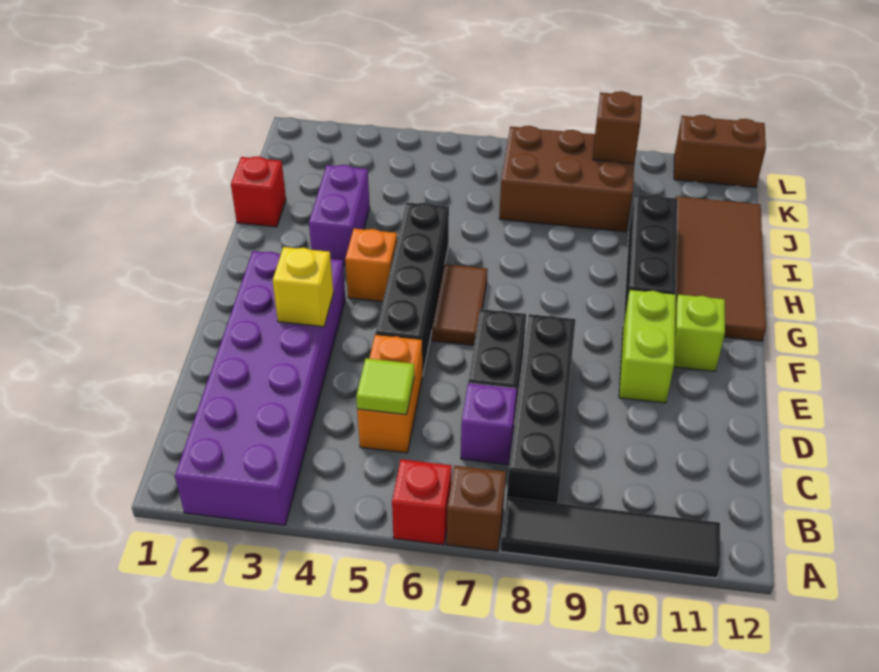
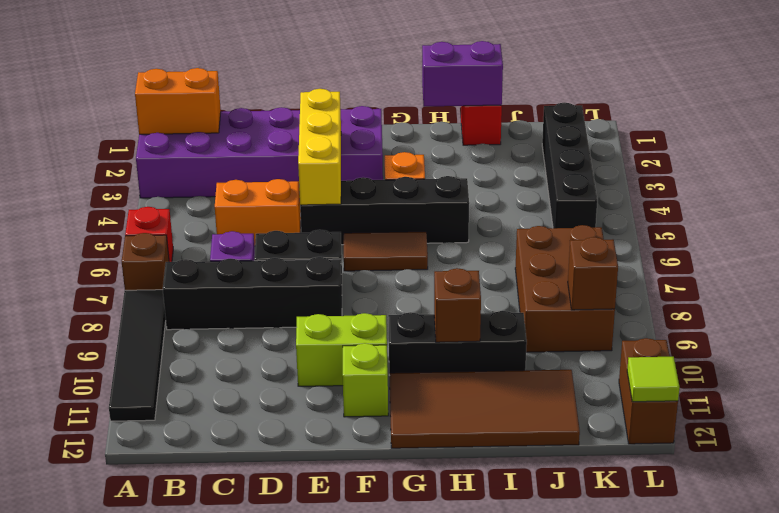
none -> orange 1x2 brick [135,68,221,134]
lime 1x1 tile [356,358,414,415] -> lime 1x1 tile moved to [627,357,680,402]
yellow 1x1 brick [273,247,333,327] -> yellow 1x3 brick [298,89,341,205]
purple 1x2 brick [309,165,370,265] -> purple 1x2 brick moved to [422,41,503,107]
none -> brown 1x1 brick [434,268,481,342]
none -> black 1x4 brick [542,103,597,228]

